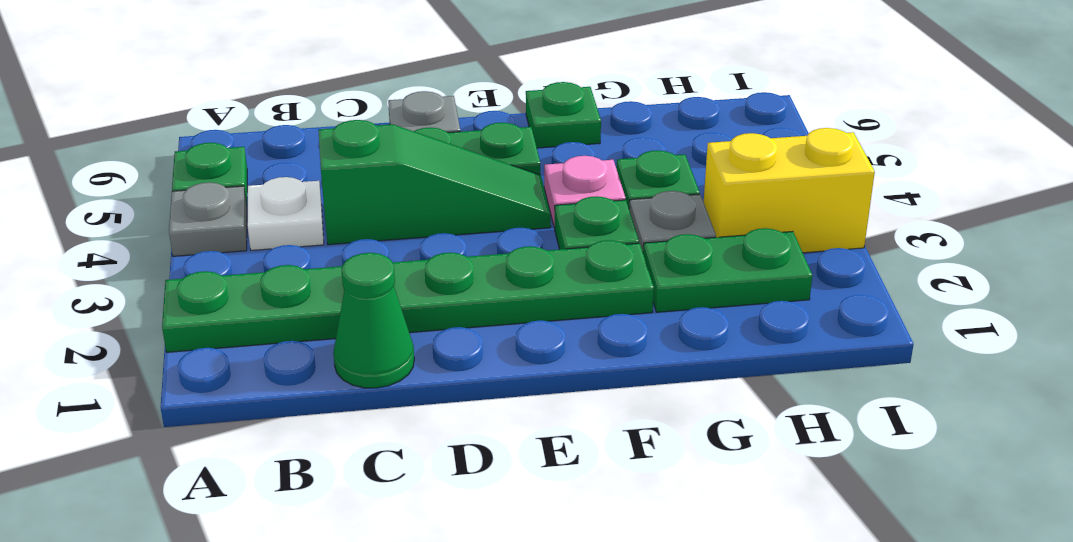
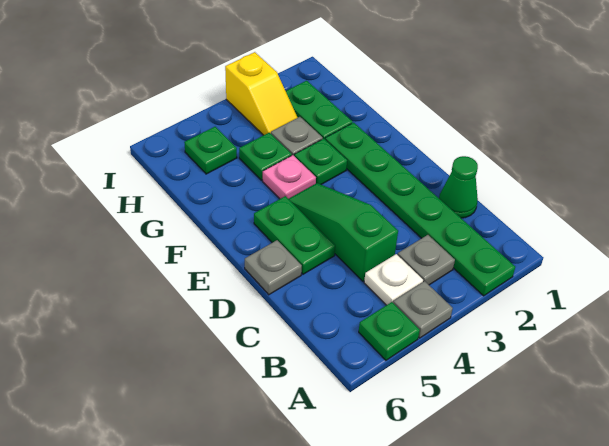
none -> grey 1x1 plate [398,235,455,285]
green 1x1 plate [526,82,601,148] -> green 1x1 plate moved to [184,127,237,174]
yellow 1x2 brick [704,128,875,253] -> yellow 1x2 slope [225,52,298,135]

